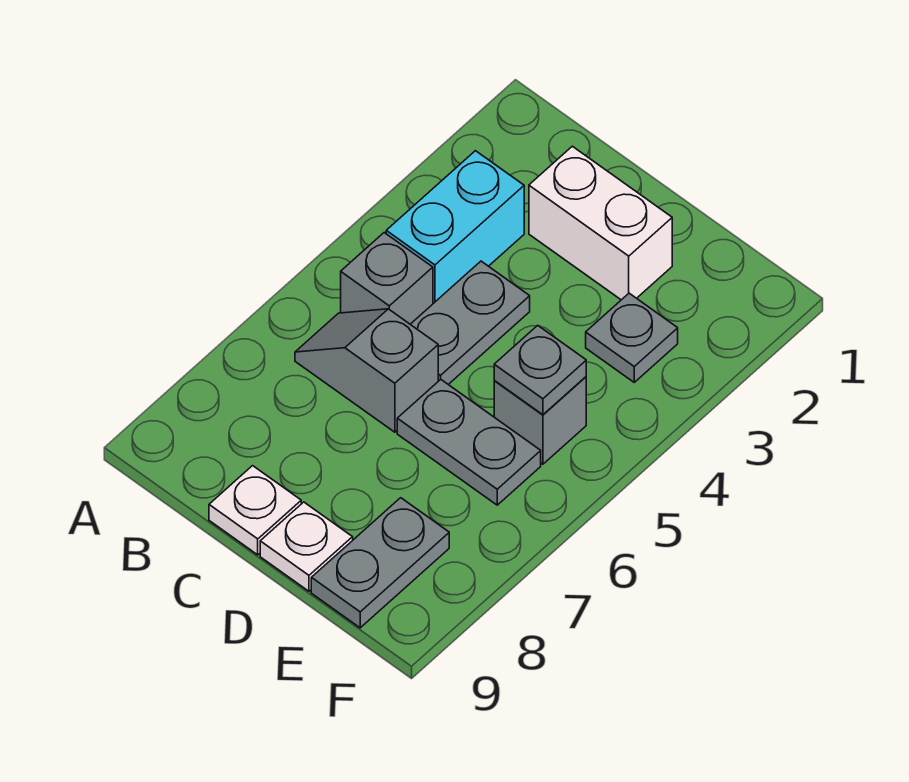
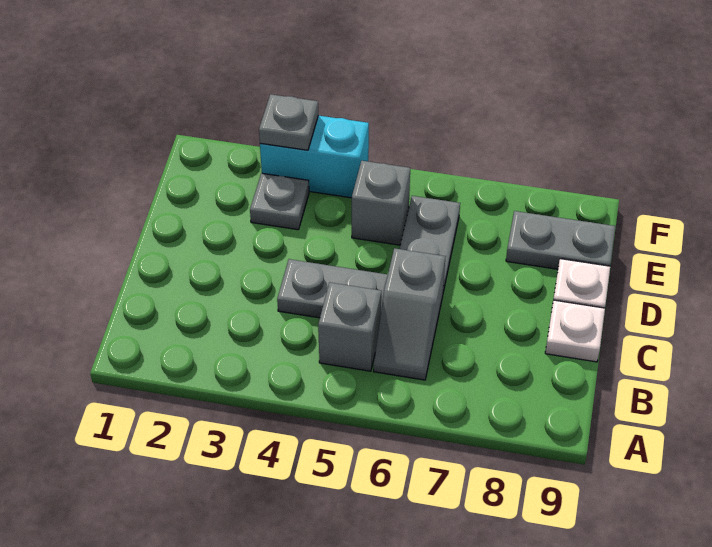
cyan 1x2 brick [386,151,524,303] -> cyan 1x2 brick moved to [260,115,369,198]
white 1x2 brick [529,146,672,300] -> none
grey 1x1 plate [494,325,586,415] -> grey 1x1 plate moved to [259,94,318,150]

